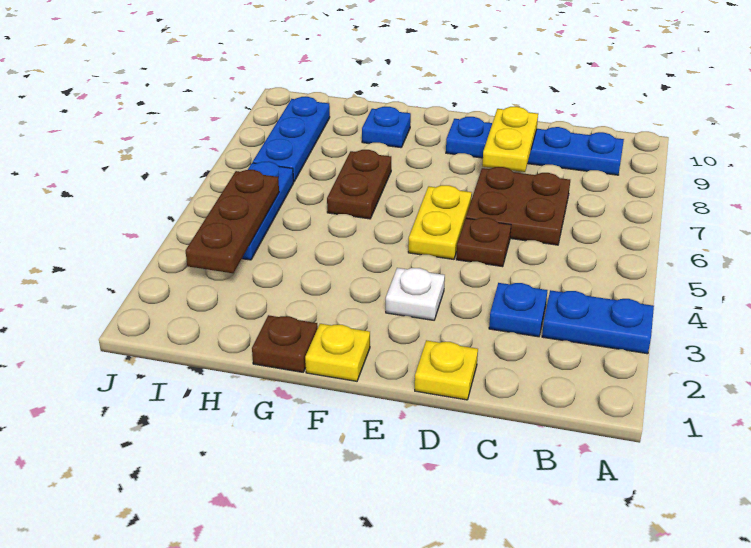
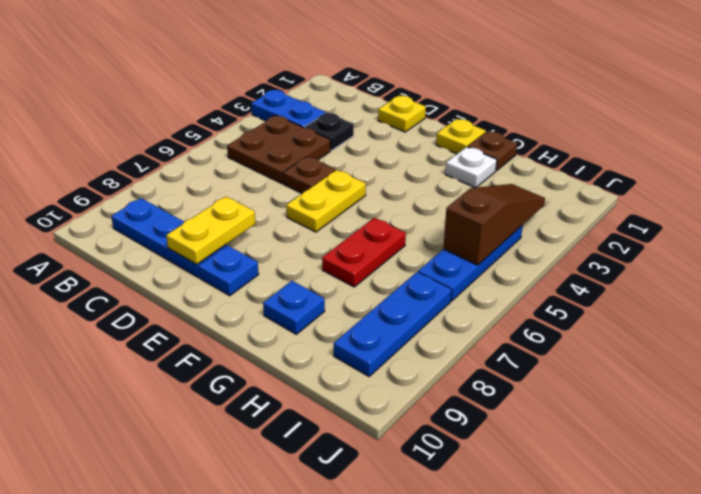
blue 1x1 plate [489,283,547,337] -> black 1x1 plate [305,113,354,151]
brown 2x2 plate [466,167,570,245] -> brown 2x2 plate moved to [227,115,330,184]
white 1x1 plate [386,268,445,320] -> white 1x1 plate moved to [445,147,497,188]
brown 1x2 plate [327,150,391,219] -> red 1x2 plate [322,218,406,287]
brown 1x3 plate [186,170,279,273] -> brown 1x3 slope [443,184,545,265]

